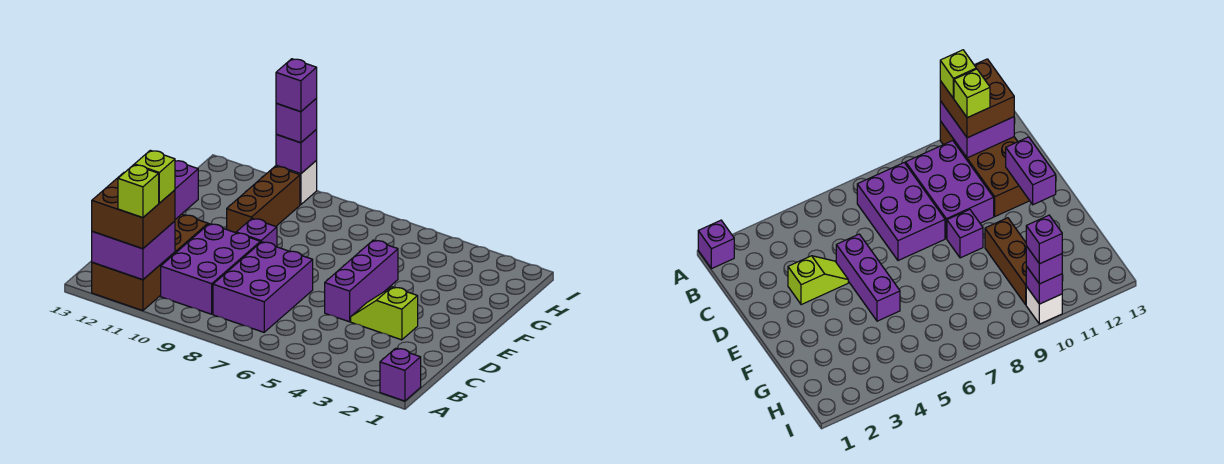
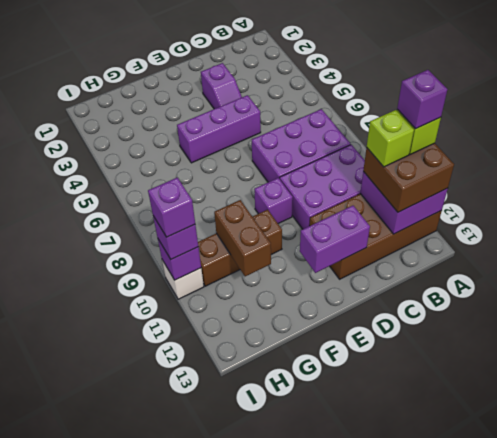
purple 1x1 brick [380,348,421,401] -> purple 1x1 brick moved to [397,70,447,129]
lime 1x2 slope [351,287,418,340] -> purple 1x2 slope [201,63,242,109]
none -> brown 1x2 brick [214,200,271,276]

